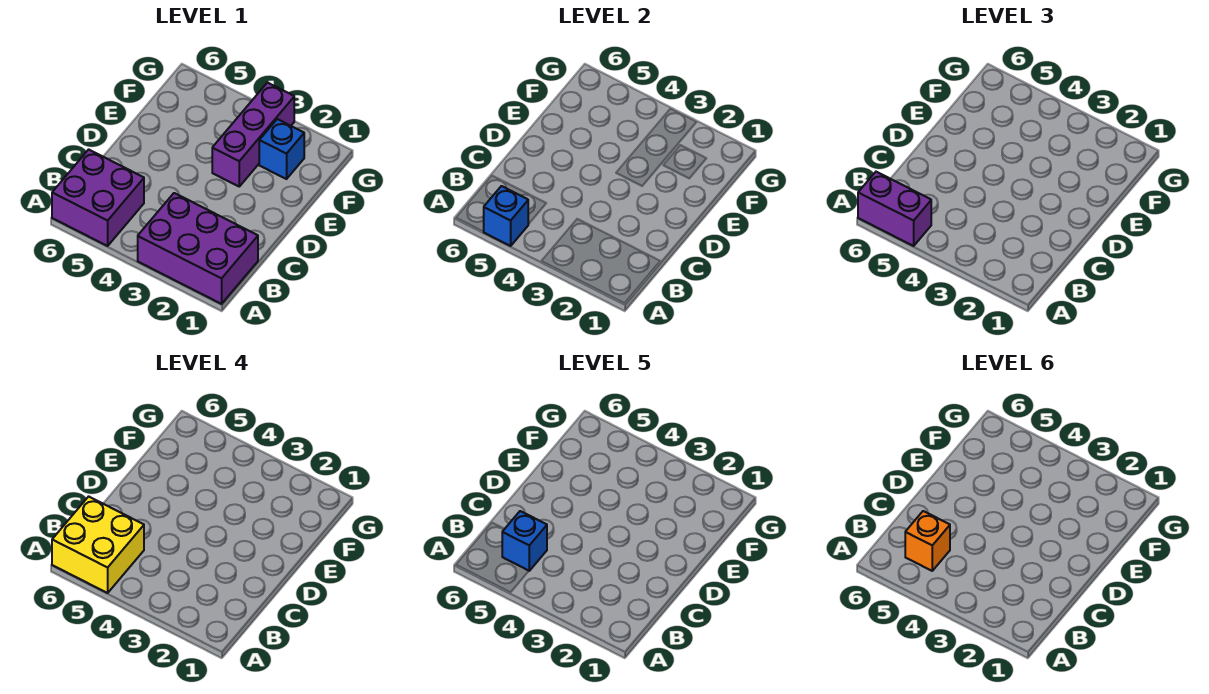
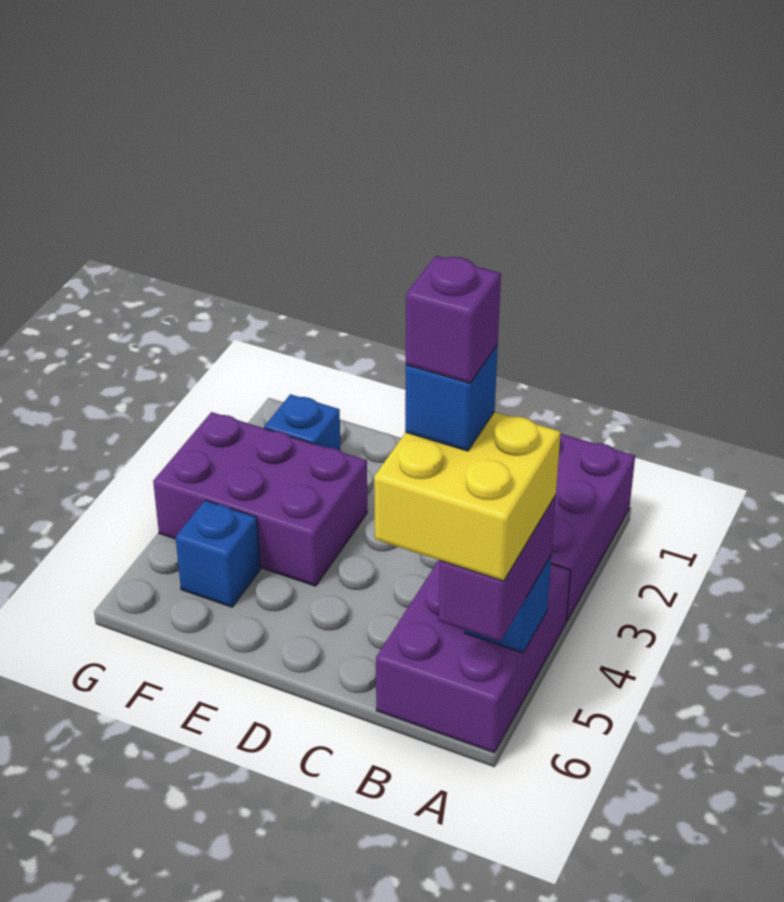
purple 2x2 brick [52,149,144,246] -> purple 2x3 brick [376,560,571,753]
orange 1x1 brick [905,511,950,571] -> purple 1x1 brick [406,256,501,383]
purple 1x3 brick [212,83,294,186] -> purple 2x3 brick [153,412,367,586]
none -> blue 1x1 brick [176,500,260,607]

